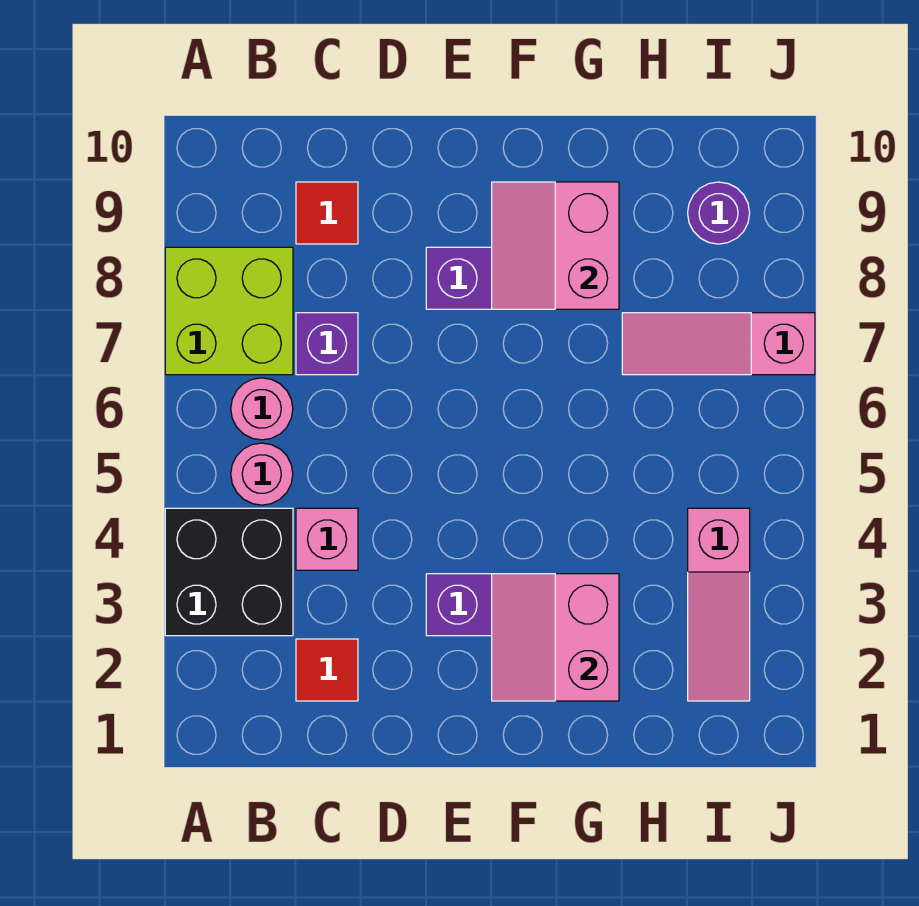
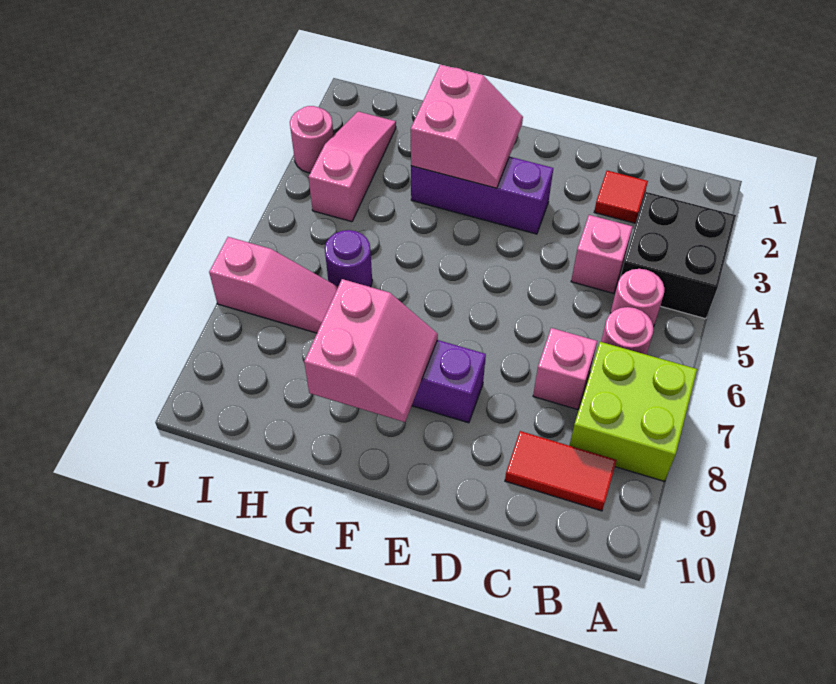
purple 1x1 brick [296,313,358,375] -> pink 1x1 brick [533,328,597,410]
red 1x1 tile [296,182,358,244] -> red 1x2 tile [505,431,617,511]
purple 1x1 round brick [688,182,750,244] -> purple 1x1 round brick moved to [325,230,372,287]
none -> pink 1x1 round brick [290,106,333,173]

